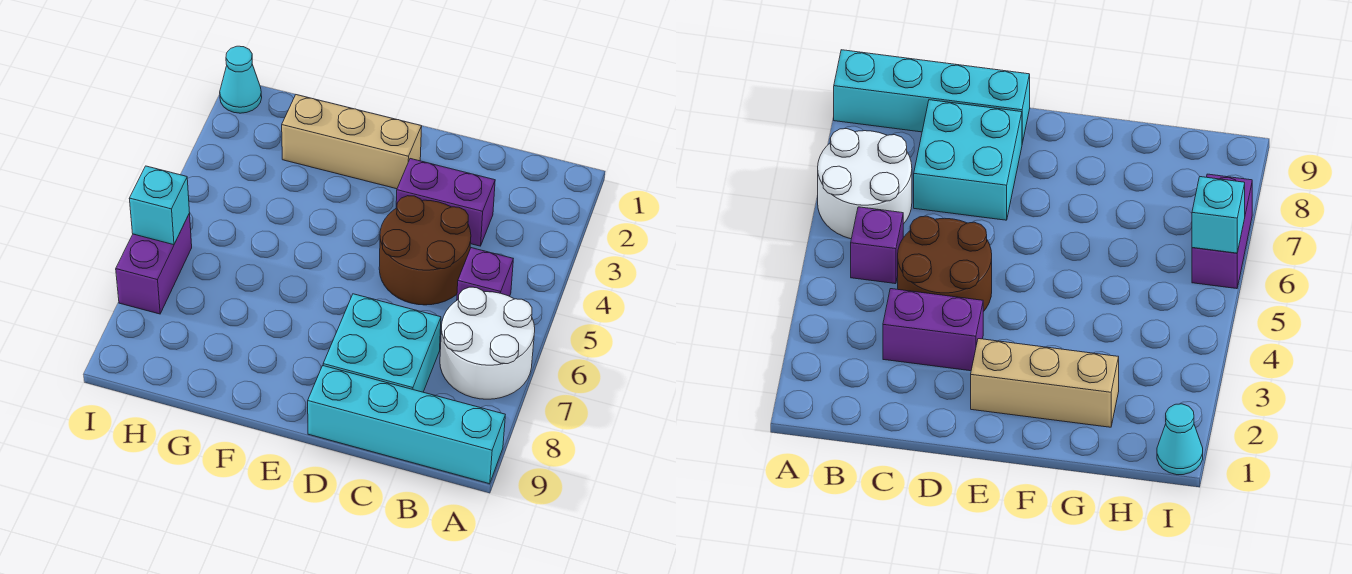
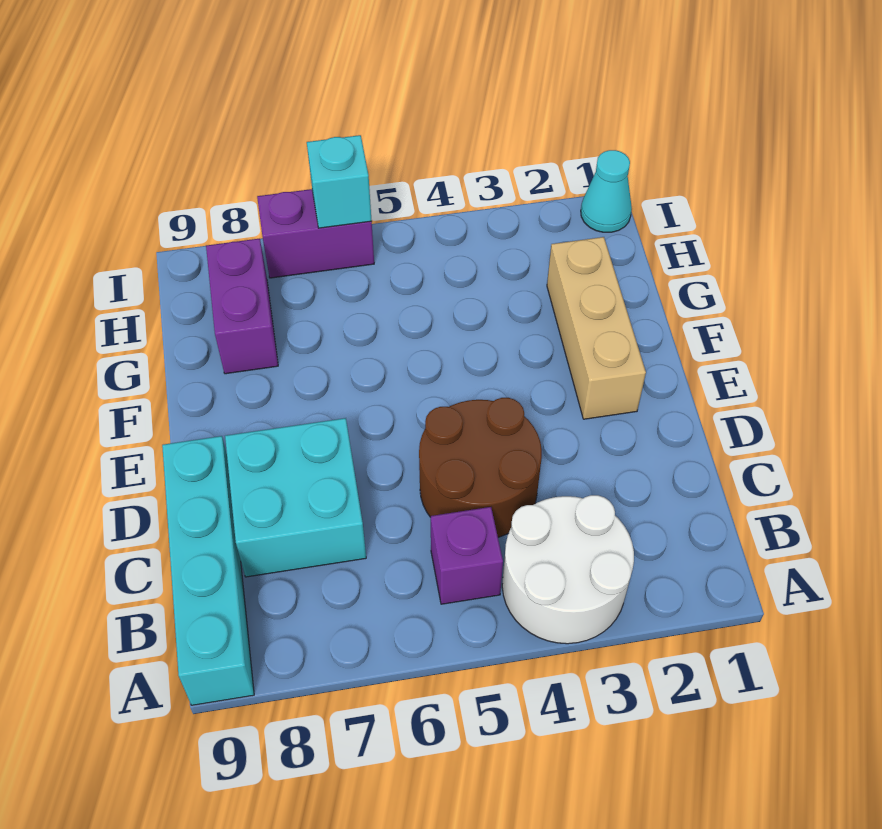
white 2x2 round brick [440,287,535,399] -> white 2x2 round brick moved to [502,495,634,644]
purple 1x2 brick [396,159,495,246] -> purple 1x2 brick moved to [206,239,278,374]

